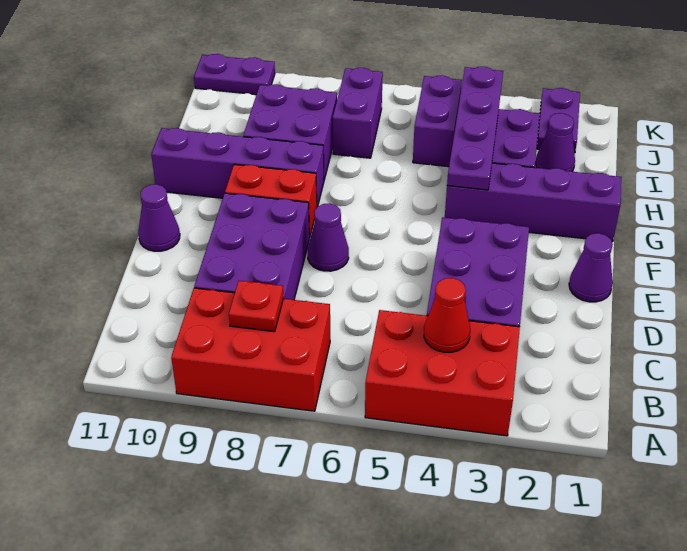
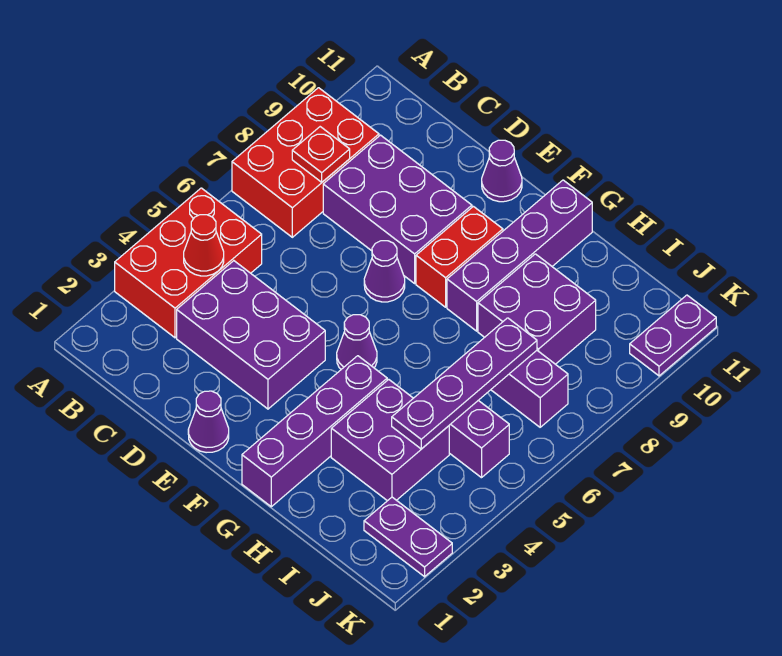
purple 1x4 plate [447,67,503,190] -> purple 1x4 plate turned to [392,318,537,449]
purple 1x1 cone [536,113,575,172] -> purple 1x1 cone moved to [337,315,377,369]

